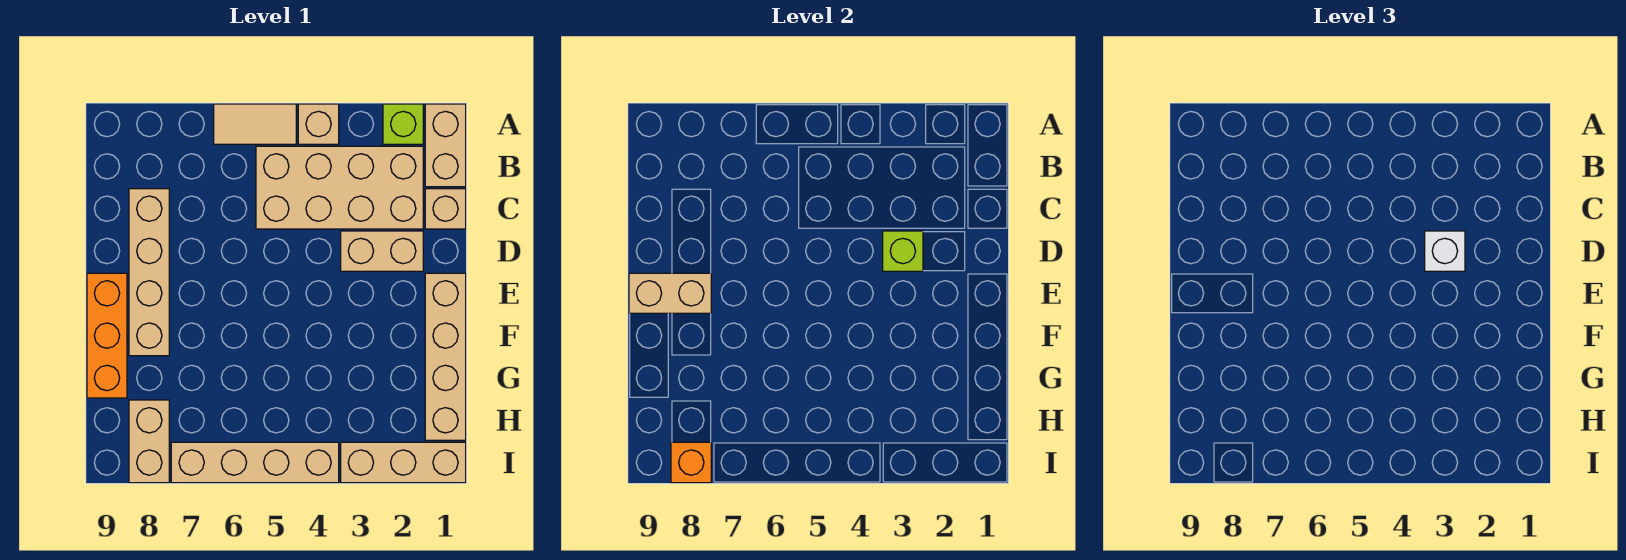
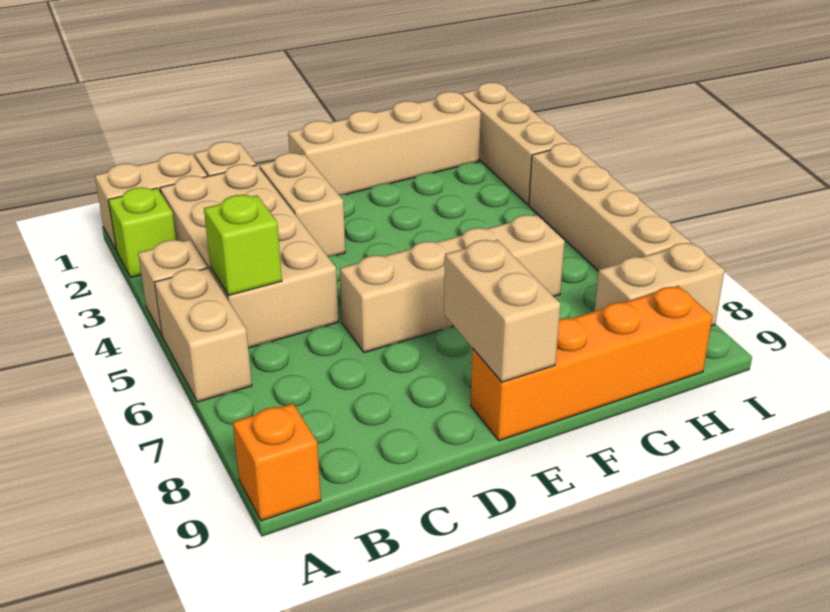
tan 1x2 tile [214,104,296,144] -> tan 1x2 brick [155,268,252,402]
tan 1x4 brick [129,189,169,356] -> tan 1x4 brick moved to [340,215,565,353]
lime 1x1 brick [883,231,923,271] -> lime 1x1 brick moved to [204,195,282,295]
white 1x1 brick [1425,231,1465,271] -> none
orange 1x3 brick [87,273,127,398] -> orange 1x4 brick [471,286,713,441]
orange 1x1 brick [671,442,711,483] -> orange 1x1 brick moved to [233,403,321,521]

